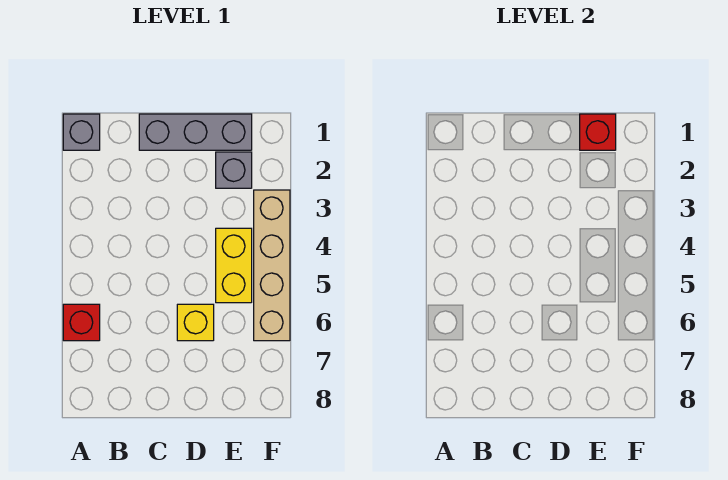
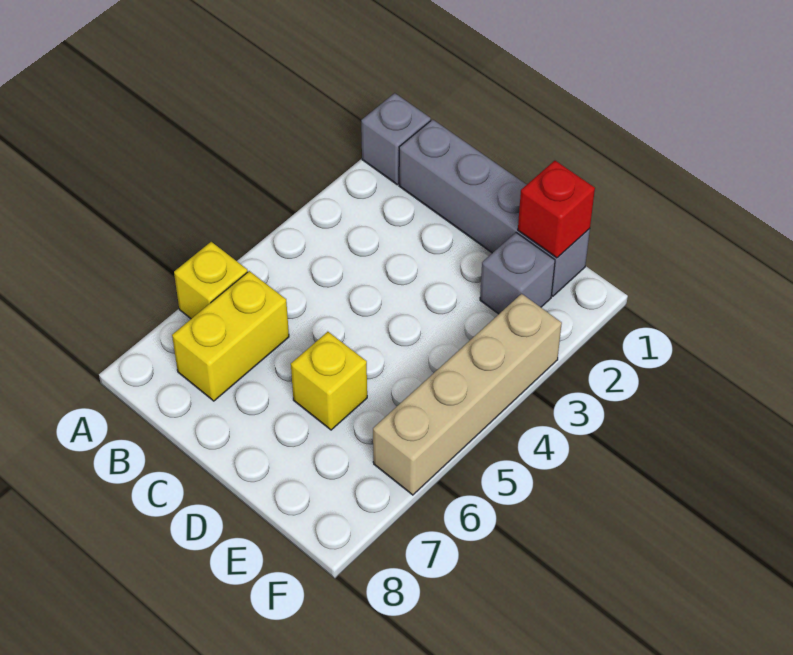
red 1x1 brick [63,304,100,341] -> yellow 1x1 brick [174,242,248,319]
grey 1x3 brick [139,114,252,150] -> grey 1x4 brick [399,119,590,296]
yellow 1x2 brick [216,228,252,303] -> yellow 1x2 brick moved to [172,271,289,401]

